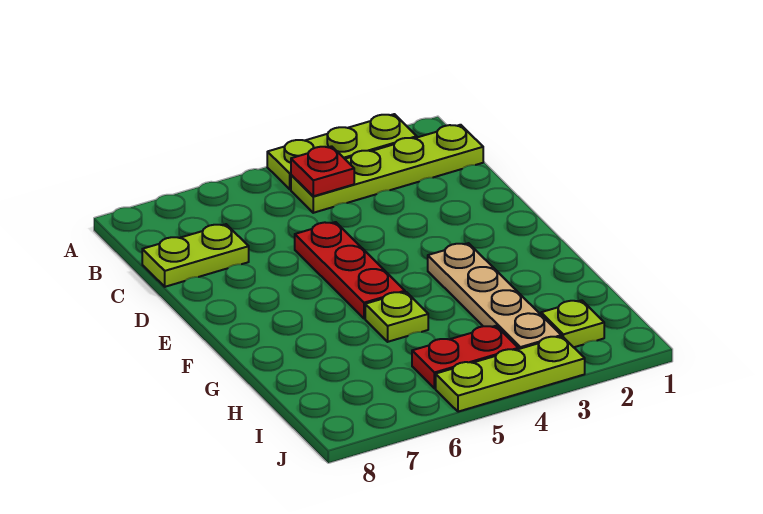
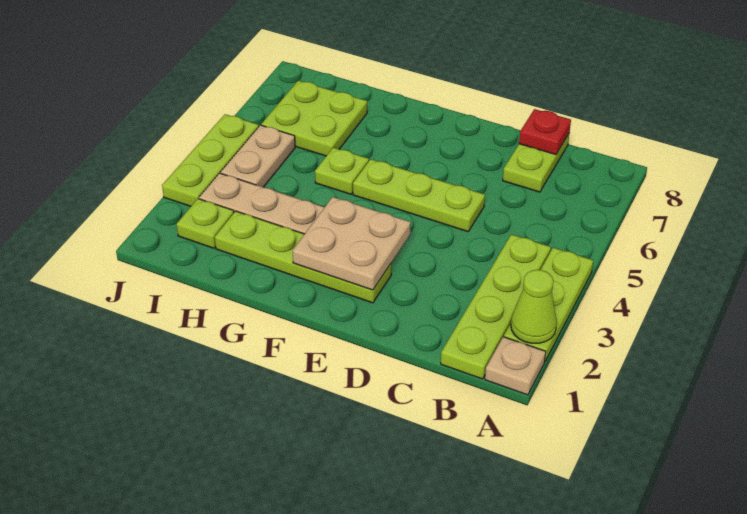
none -> tan 1x1 plate [485,337,546,395]
none -> lime 1x1 cone [511,270,557,343]
red 1x1 plate [291,146,354,196] -> red 1x1 plate moved to [519,109,571,155]
red 1x3 plate [295,222,405,319] -> lime 1x3 plate [353,159,485,232]
none -> lime 1x4 plate [215,211,391,303]
none -> tan 2x2 plate [292,197,411,290]
none -> lime 2x2 plate [261,81,367,156]
red 1x2 plate [412,326,518,388] -> tan 1x2 plate [221,125,295,187]

